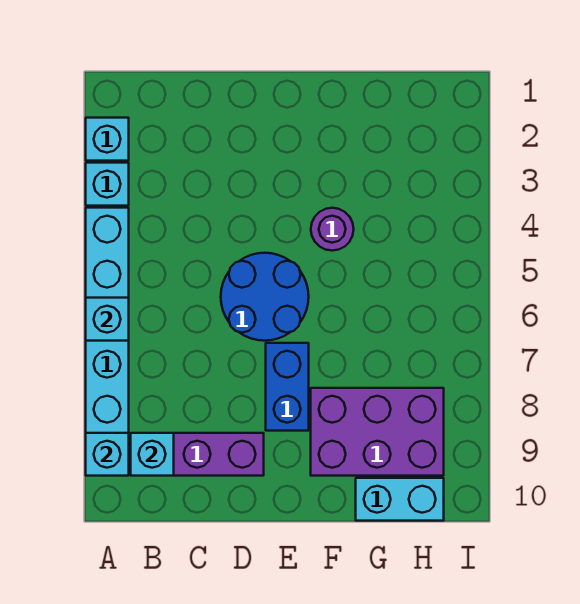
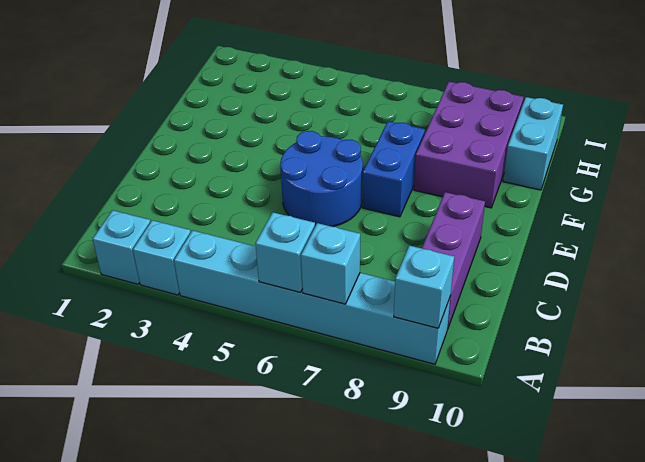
cyan 1x1 brick [131,433,174,476] -> cyan 1x1 brick moved to [301,223,360,304]
blue 1x2 brick [266,343,309,431] -> blue 1x2 brick turned to [362,121,425,217]
purple 1x1 round brick [311,208,354,251] -> none

